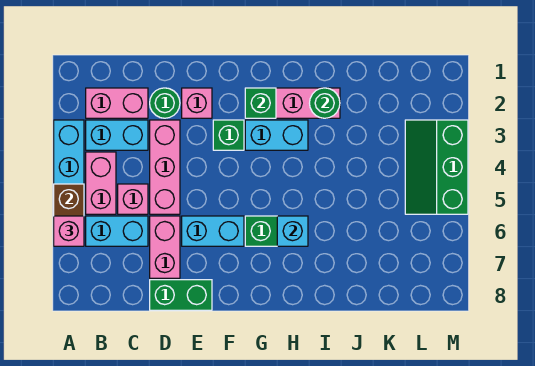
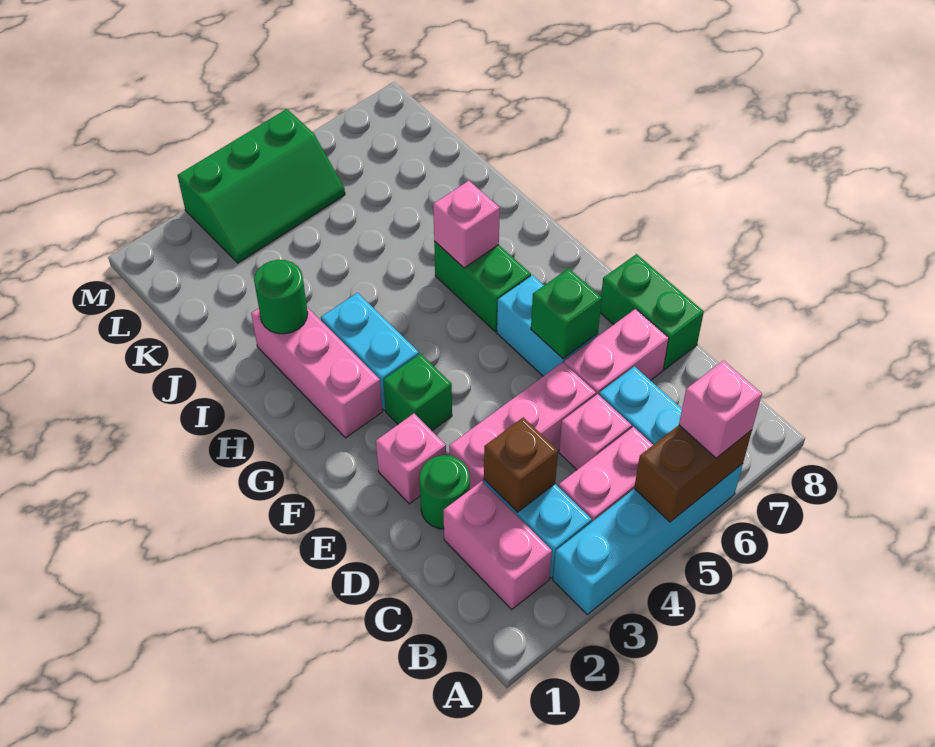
none -> brown 1x1 brick [484,417,558,512]
green 1x1 brick [245,88,276,118] -> green 1x1 brick moved to [531,268,602,359]
cyan 1x1 brick [277,216,308,246] -> pink 1x1 brick [433,181,500,268]

